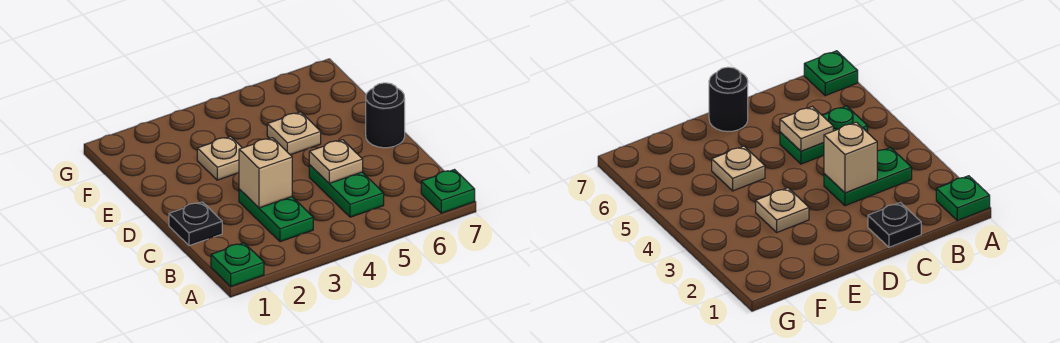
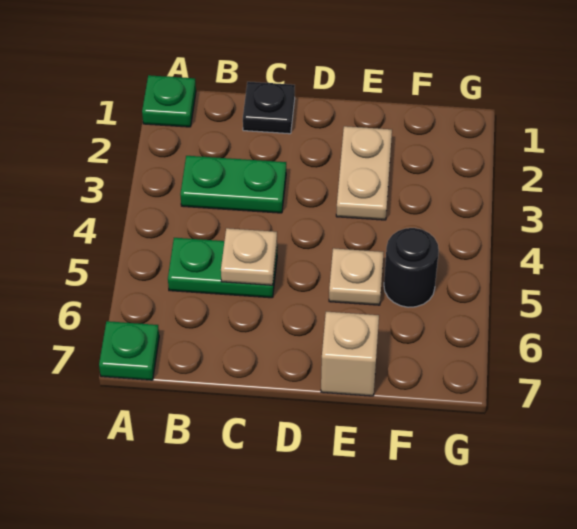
tan 1x1 brick [239,138,292,208] -> tan 1x1 brick moved to [321,312,379,396]
black 1x1 round brick [366,83,405,148] -> black 1x1 round brick moved to [384,228,439,307]
tan 1x1 plate [197,137,242,180] -> tan 1x2 plate [336,126,392,220]

